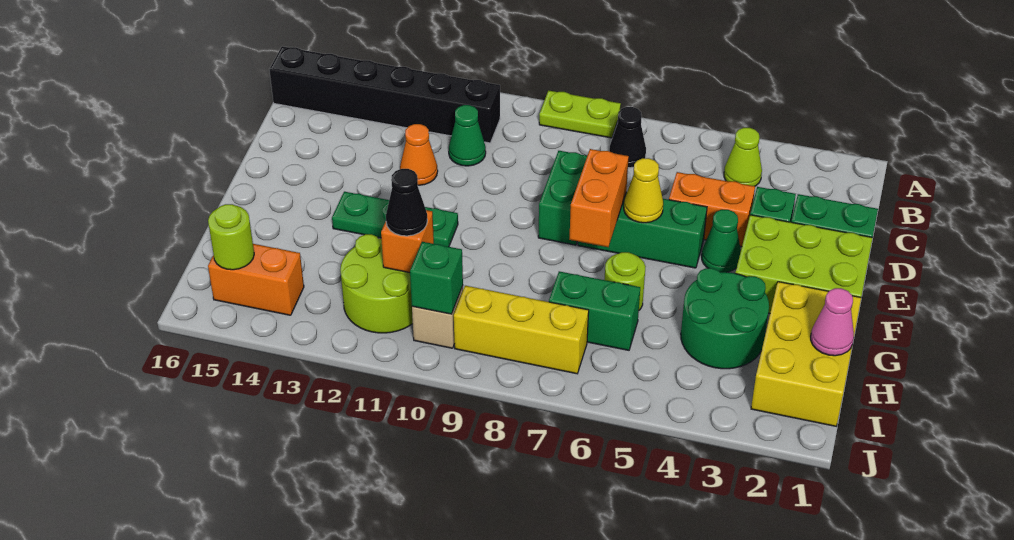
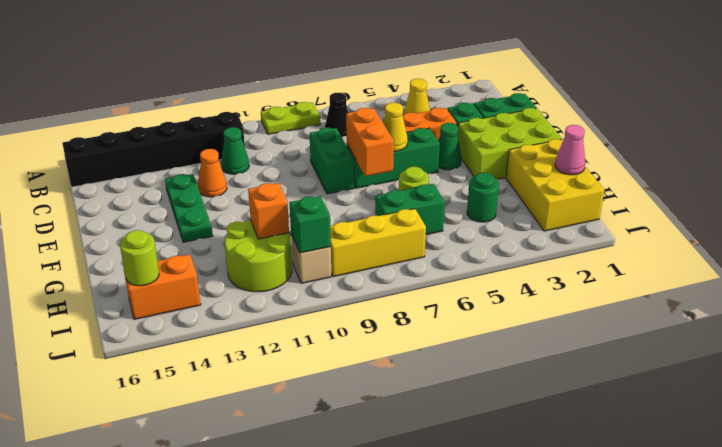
lime 1x1 cone [724,128,762,186] -> yellow 1x1 cone [404,79,430,114]
green 1x3 plate [332,192,458,247] -> green 1x3 plate turned to [165,174,213,242]
green 2x2 round brick [681,268,769,369] -> green 1x1 round brick [467,173,499,222]
black 1x1 cone [386,169,427,236] -> none

